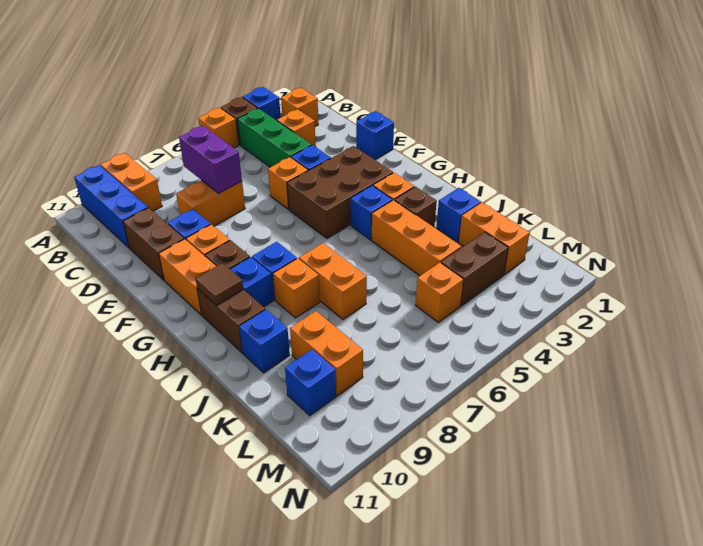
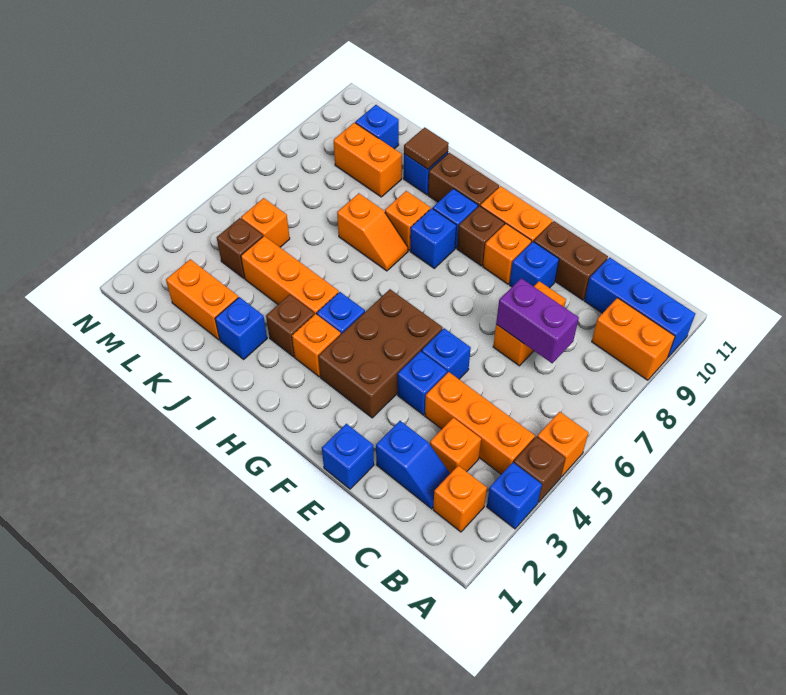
green 1x3 brick [238,108,311,167] -> orange 1x3 brick [425,372,535,474]
none -> blue 1x2 slope [376,421,450,509]
orange 1x1 brick [268,157,308,209] -> blue 1x1 brick [422,328,471,379]
brown 1x1 tile [196,263,243,305] -> brown 1x1 tile moved to [404,127,449,169]
orange 1x2 brick [299,243,367,319] -> orange 1x2 slope [337,193,408,271]
brown 1x2 brick [441,232,508,306] -> brown 1x1 brick [217,218,263,278]

